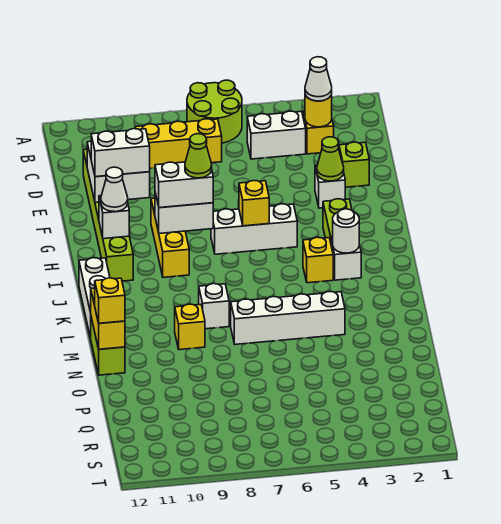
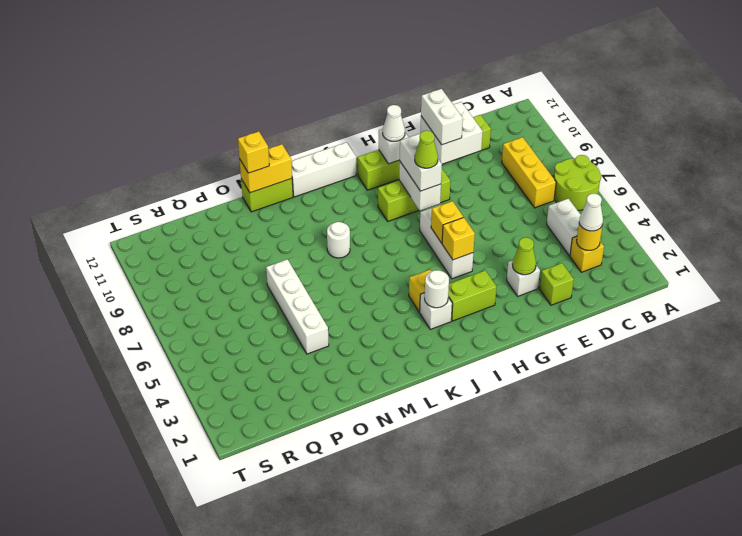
yellow 1x3 brick [151,198,189,277] -> lime 1x3 brick [378,169,450,221]
white 1x1 brick [199,284,229,329] -> white 1x1 round brick [327,222,350,258]
white 1x4 brick [231,292,345,344] -> white 1x4 brick moved to [266,259,329,354]
yellow 1x1 brick [175,304,205,350] -> yellow 1x1 brick moved to [442,217,475,260]

